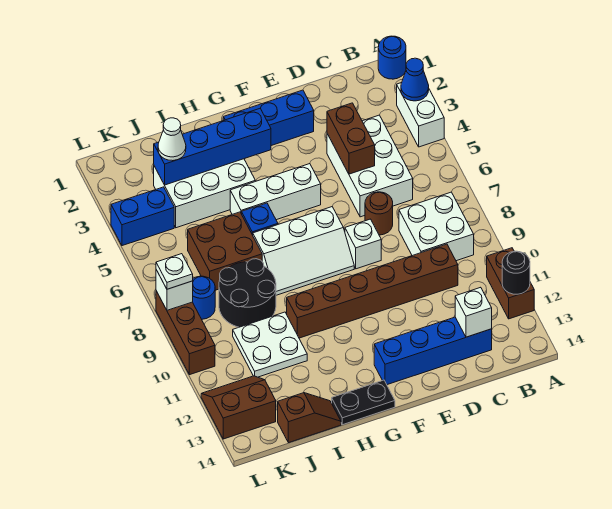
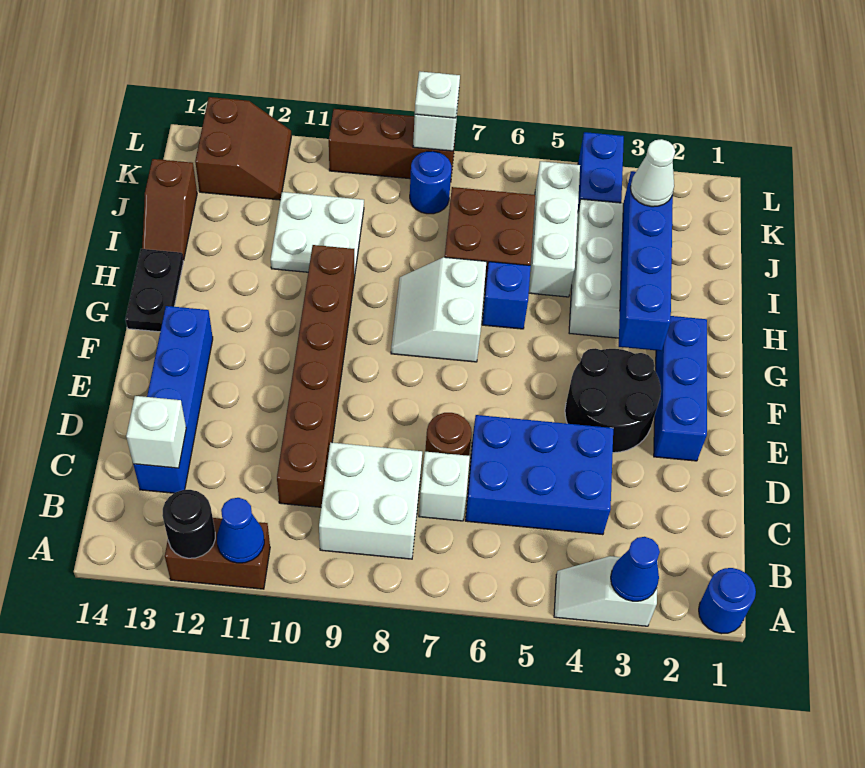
white 1x2 brick [397,83,444,147] -> white 1x2 slope [554,556,658,626]
none -> blue 1x1 cone [217,498,264,563]
white 2x3 brick [327,115,413,217] -> blue 2x3 brick [465,415,613,535]
brown 1x2 brick [327,103,375,174] -> none
white 1x1 brick [345,219,381,269] -> white 1x1 brick moved to [419,452,470,521]
white 1x3 brick [230,164,321,220] -> white 1x3 brick moved to [529,161,580,297]
white 2x3 slope [253,207,354,295] -> white 2x2 slope [391,257,486,362]
black 2x2 round brick [219,259,276,327] -> black 2x2 round brick moved to [565,348,661,453]

